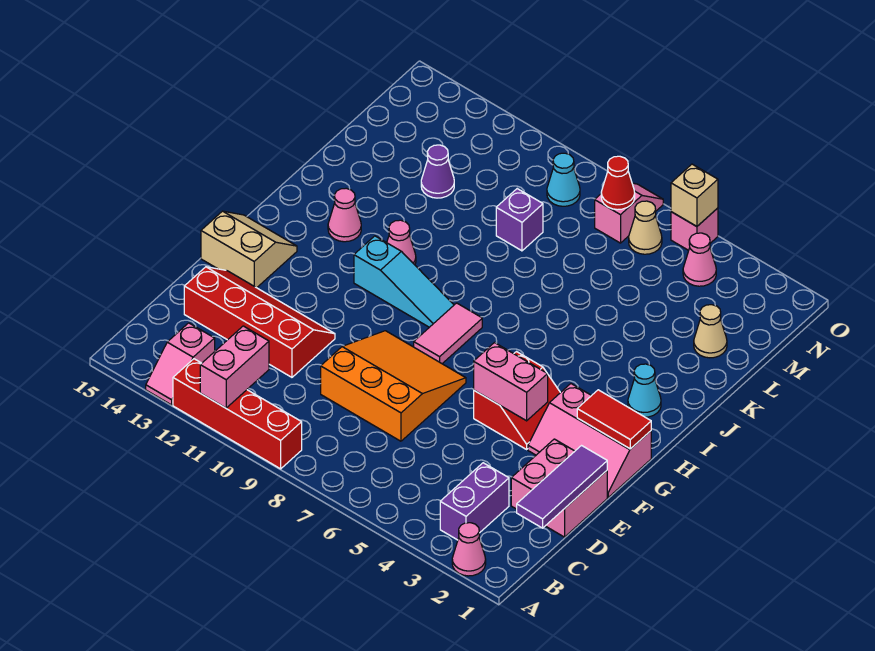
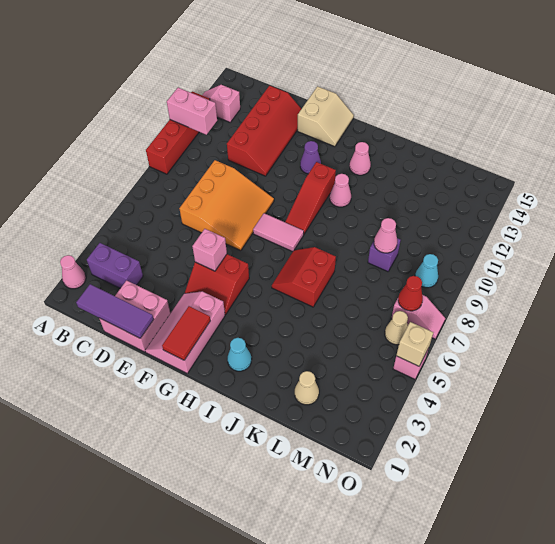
pink 1x2 brick [474,343,548,421] -> pink 1x1 brick [192,229,227,271]
cyan 1x3 slope [354,236,454,327] -> red 1x3 slope [285,162,336,234]
none -> red 2x2 slope [272,247,336,307]
purple 1x1 cone [421,145,454,198] -> purple 1x1 cone moved to [300,141,321,174]
pink 1x1 cone [683,233,716,286] -> pink 1x1 cone moved to [374,218,397,253]

